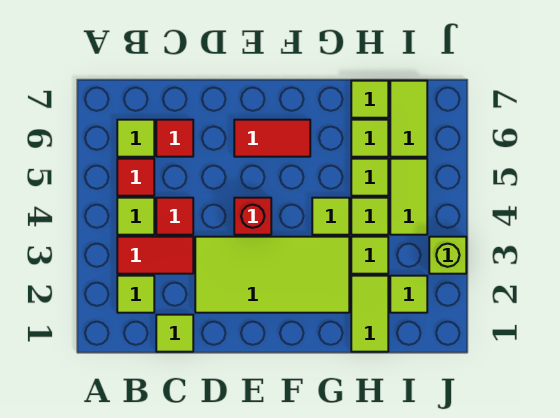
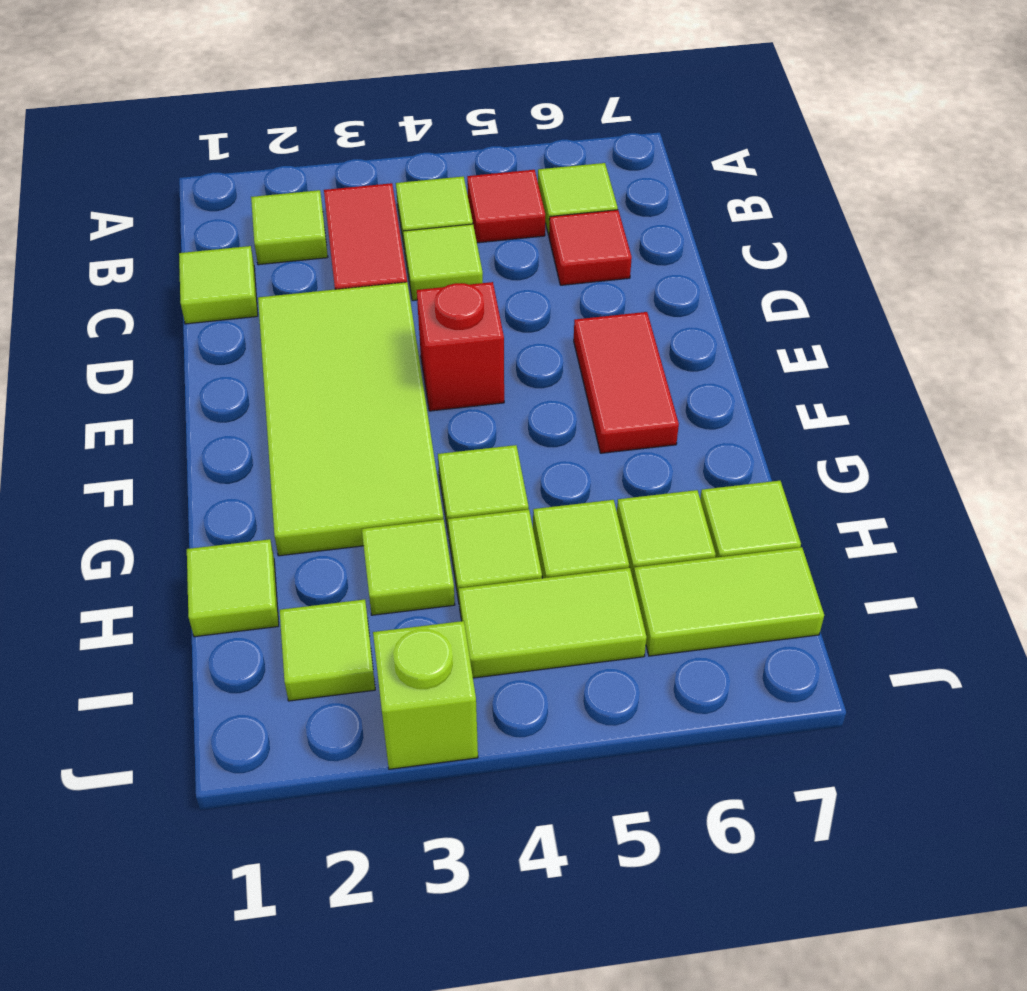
red 1x1 tile [156,198,193,235] -> lime 1x1 tile [403,224,483,301]
lime 1x2 tile [351,276,388,352] -> lime 1x1 tile [187,539,279,637]

